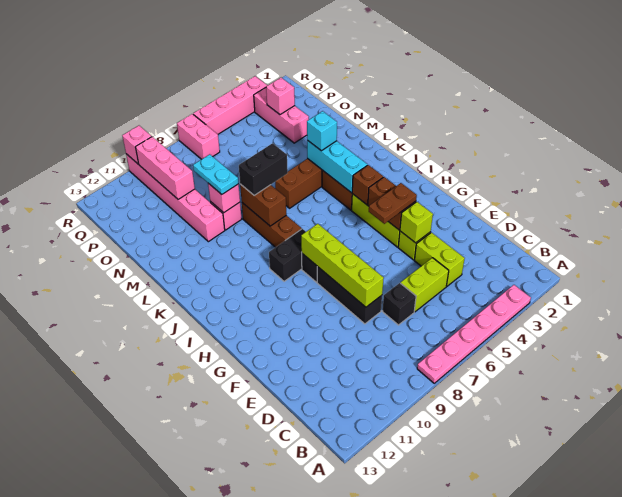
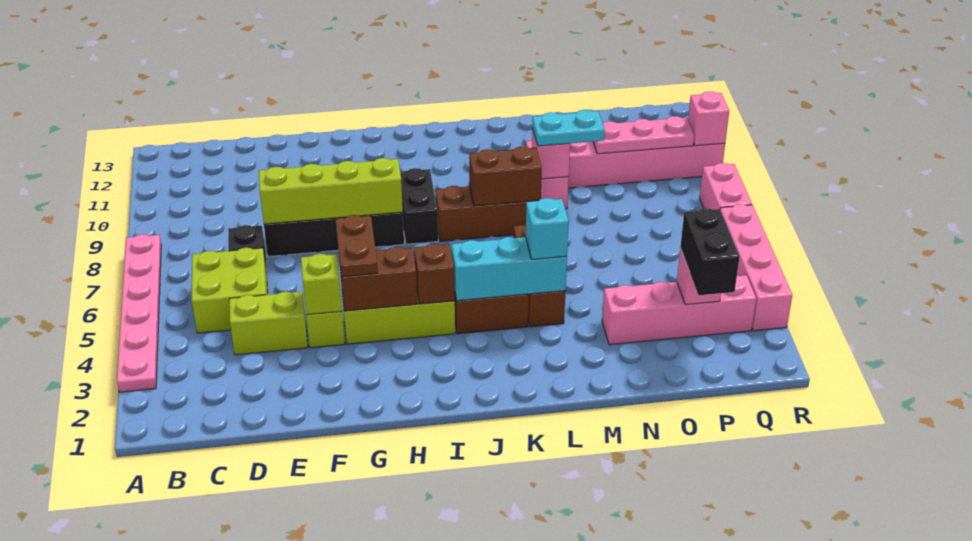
lime 1x2 brick [401,258,449,312] -> lime 2x2 brick [192,248,268,333]
black 1x2 brick [239,143,288,195] -> black 1x2 brick moved to [681,208,740,295]
pink 1x3 brick [254,88,309,143] -> pink 1x4 brick [602,275,756,345]
pink 1x3 brick [136,137,195,199] -> pink 1x3 plate [593,116,694,154]
pink 1x2 brick [177,114,220,159] -> pink 1x2 brick turned to [700,163,752,210]

